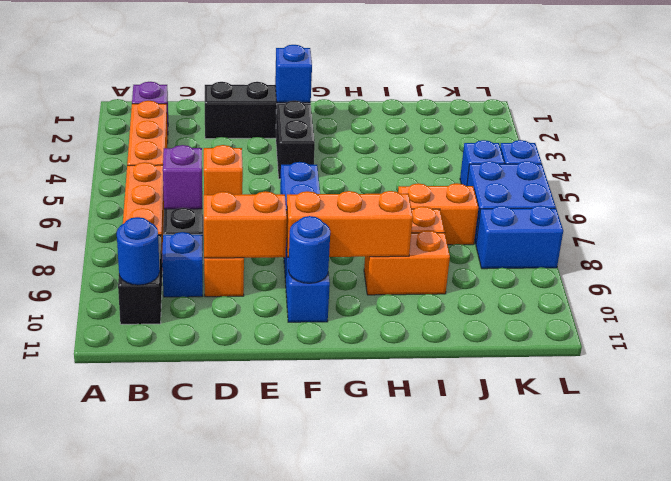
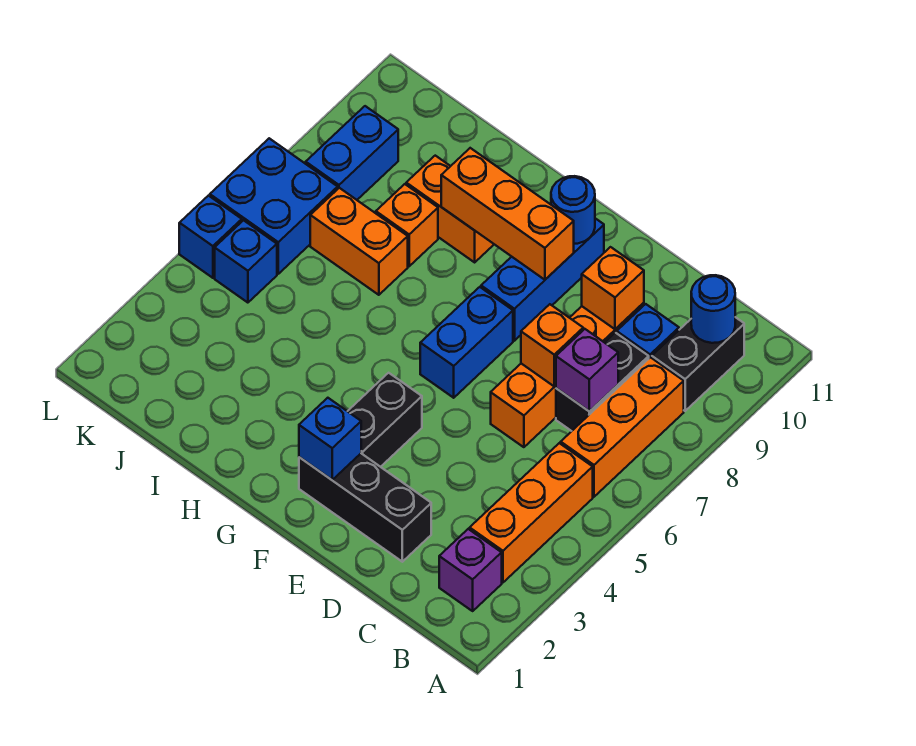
orange 1x2 brick [204,191,287,258] -> orange 1x1 brick [582,247,644,329]
blue 1x2 brick [476,206,563,269] -> blue 1x2 brick turned to [306,106,398,200]

